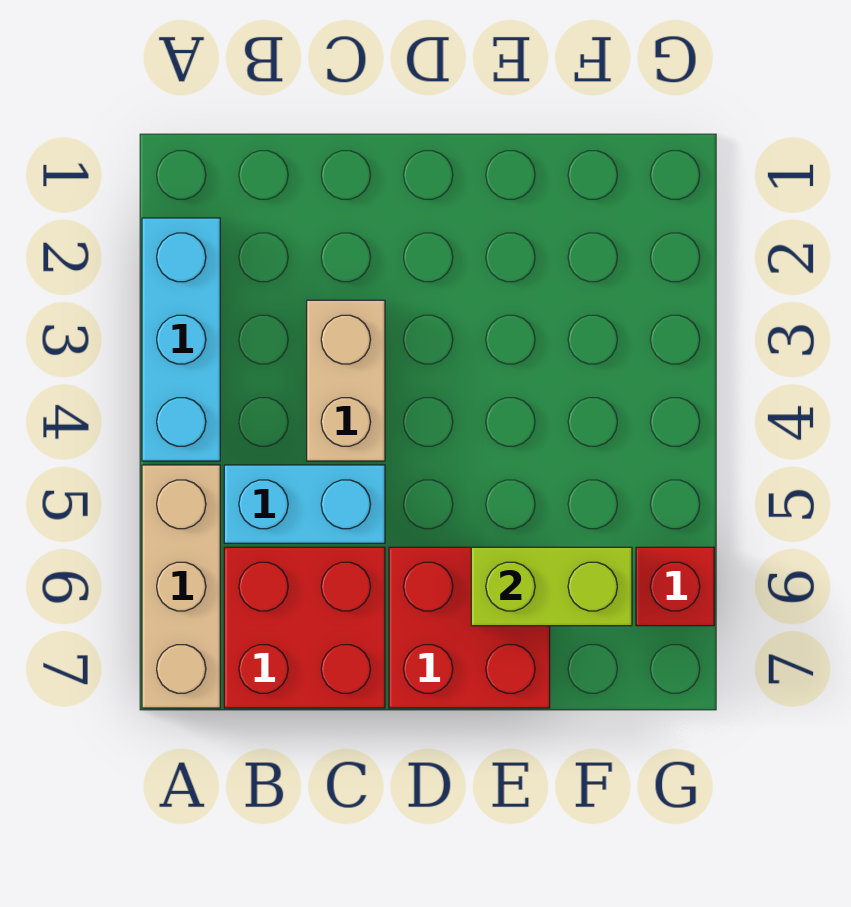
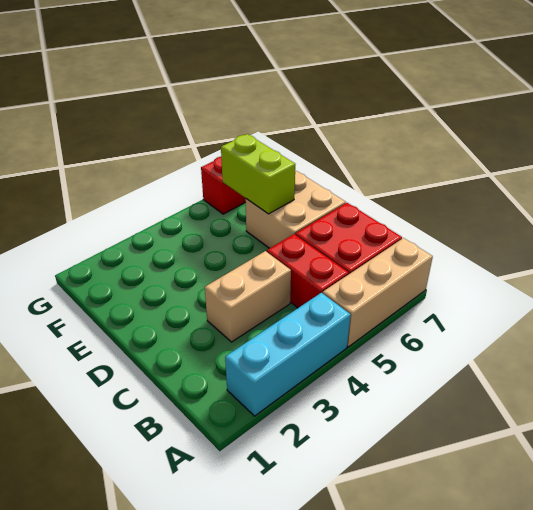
cyan 1x2 brick [224,465,385,543] -> red 1x2 brick [267,234,349,308]
red 2x2 brick [389,547,550,708] -> tan 2x2 brick [246,171,346,248]

